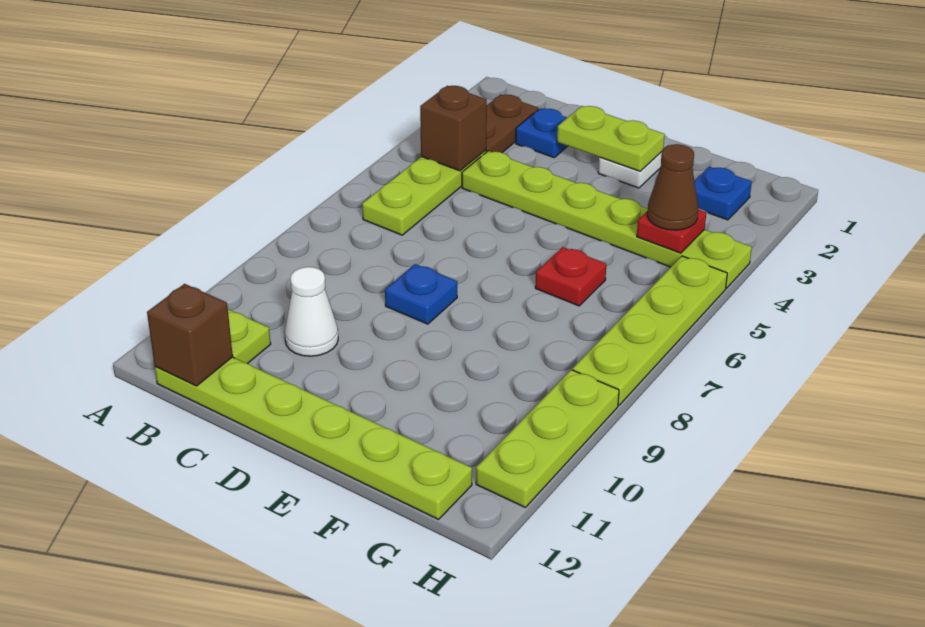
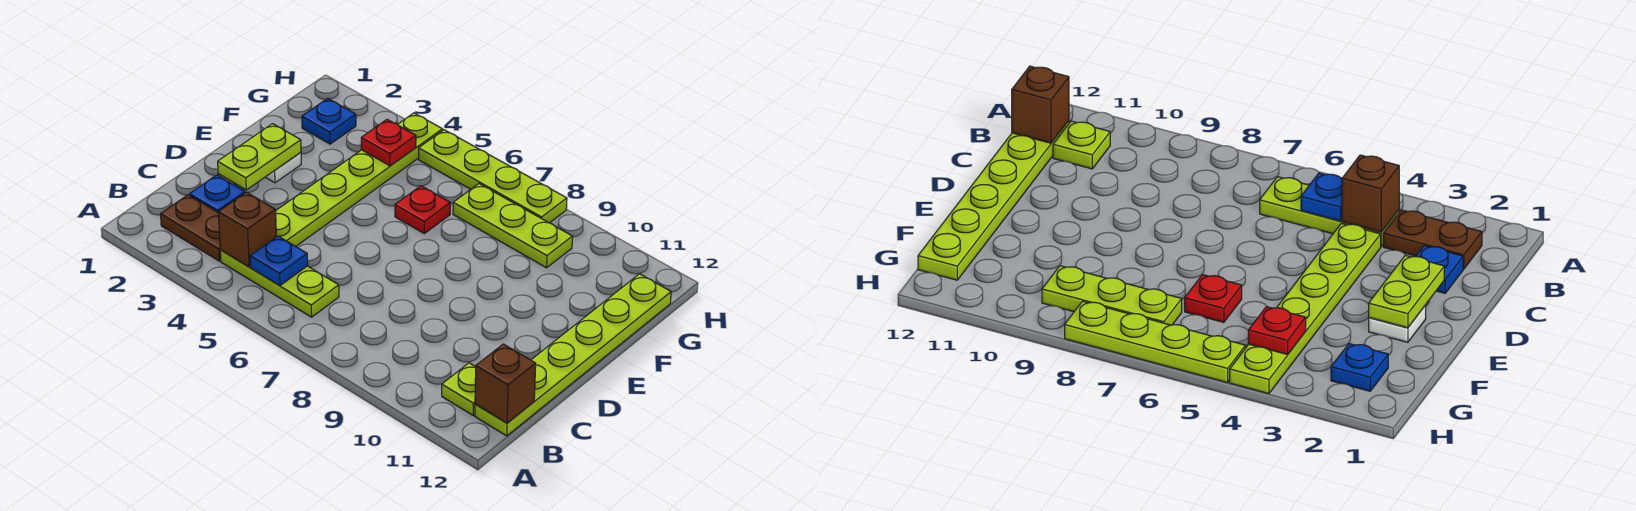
white 1x1 cone [285,267,338,356] -> none
blue 1x1 plate [385,264,457,324] -> blue 1x1 plate moved to [250,236,308,285]
brown 1x1 cone [647,144,698,230] -> none
lime 1x3 plate [476,370,619,508] -> lime 1x3 plate moved to [453,184,573,268]

